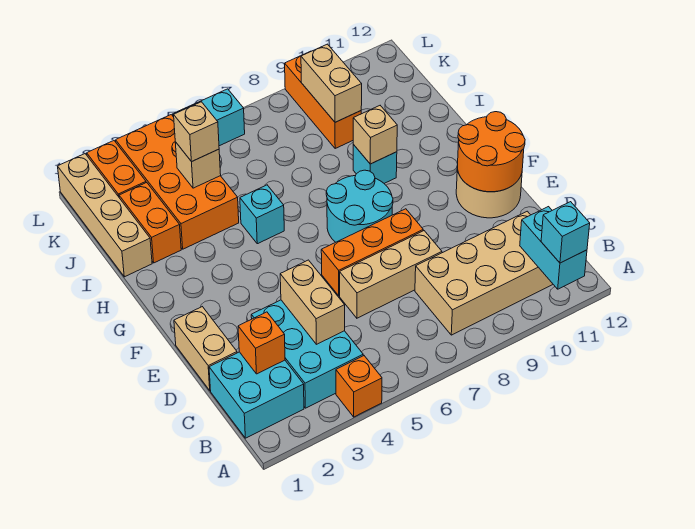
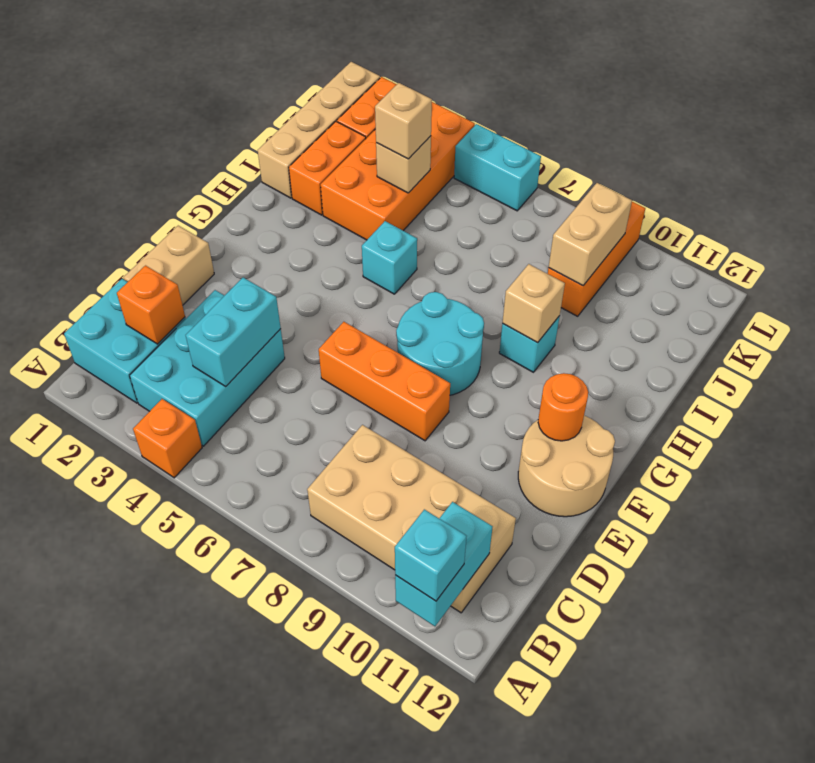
tan 1x2 brick [280,260,345,344] -> cyan 1x2 brick [186,278,281,386]
tan 1x3 brick [340,231,442,318] -> none
orange 2x2 round brick [458,112,525,192] -> orange 1x1 round brick [538,373,588,441]

